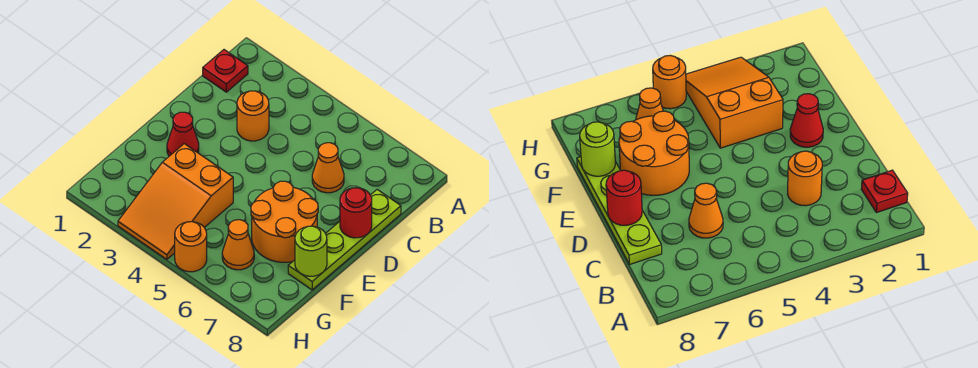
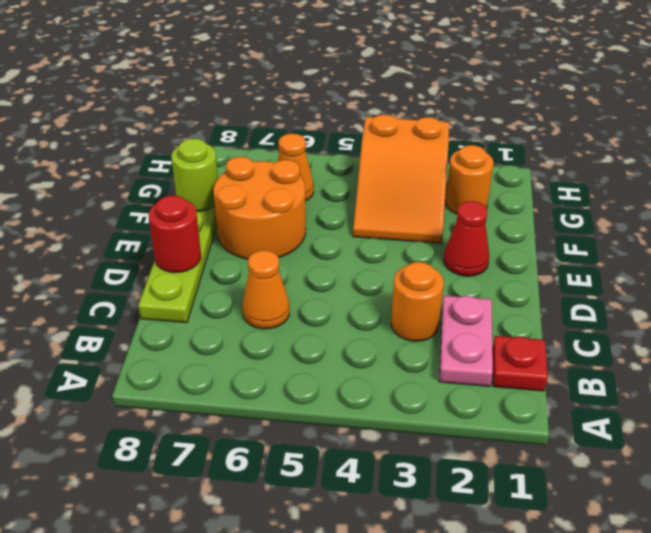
none -> pink 1x2 plate [439,296,493,386]
orange 2x3 slope [118,144,233,259] -> orange 2x3 slope turned to [353,115,449,243]
orange 1x1 round brick [175,222,207,272] -> orange 1x1 round brick moved to [446,145,494,214]

